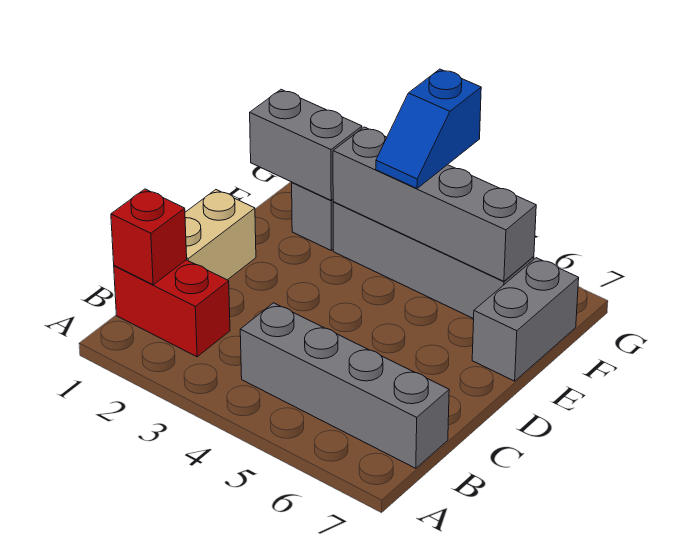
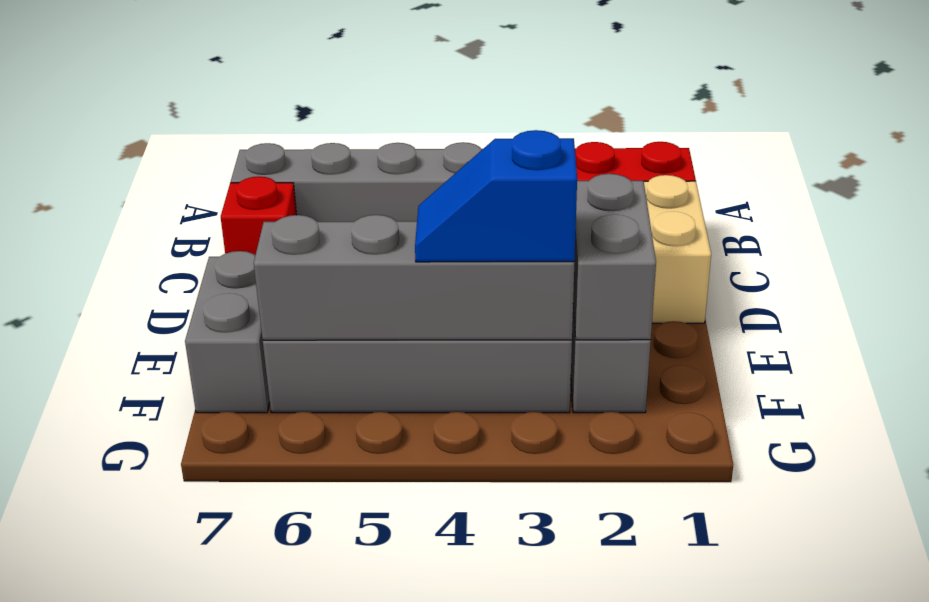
red 1x1 brick [111,189,187,285] -> red 1x1 brick moved to [221,176,297,255]
grey 1x2 brick [250,90,362,200] -> grey 1x2 brick turned to [573,174,656,340]
blue 1x2 slope [376,69,481,188] -> blue 1x2 slope turned to [415,130,577,262]

